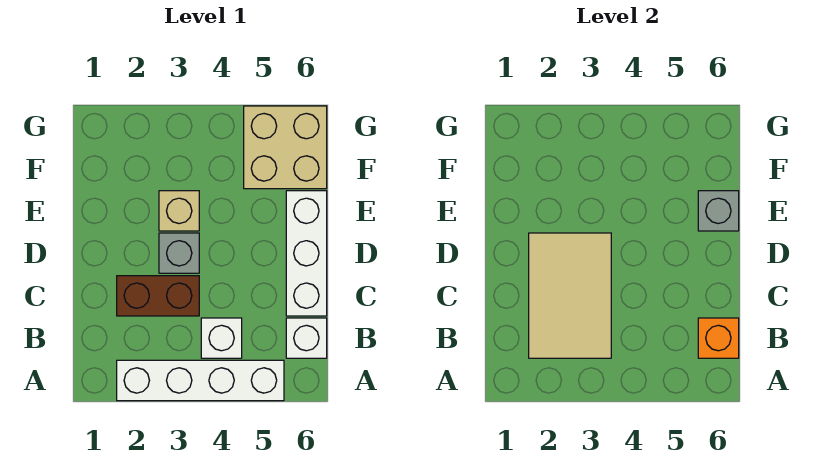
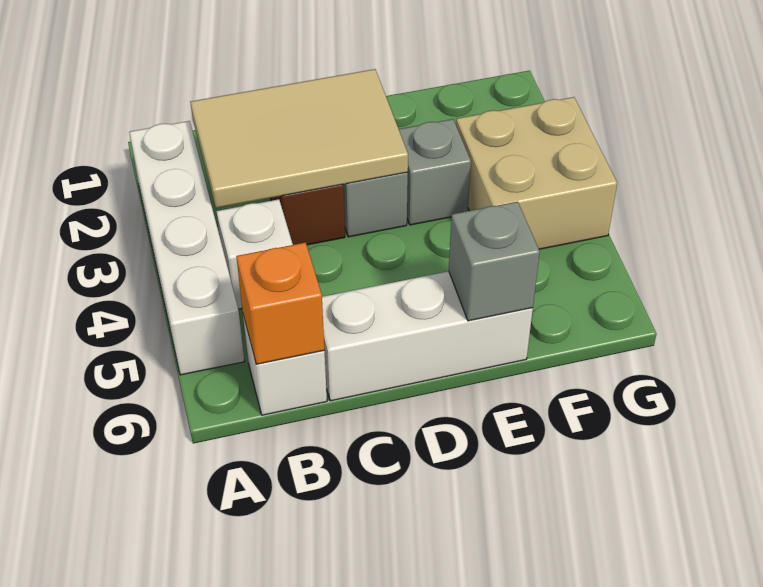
tan 1x1 brick [159,191,199,231] -> grey 1x1 brick [399,119,471,225]
tan 2x2 brick [244,106,327,189] -> tan 2x2 brick moved to [456,97,617,249]

